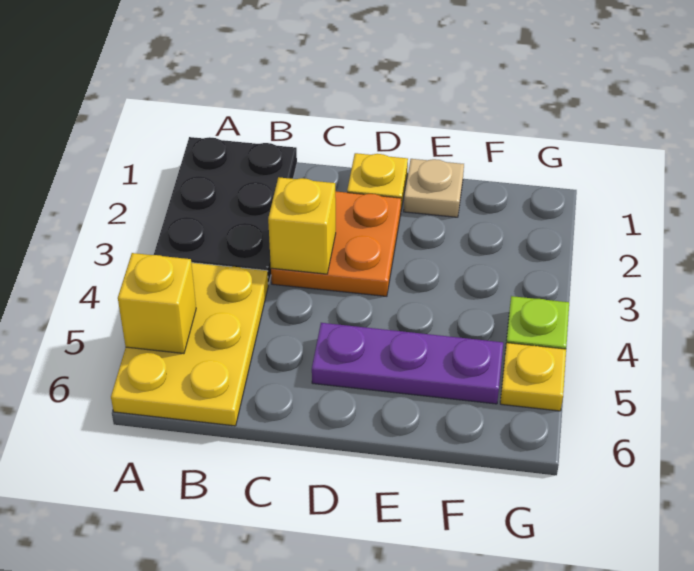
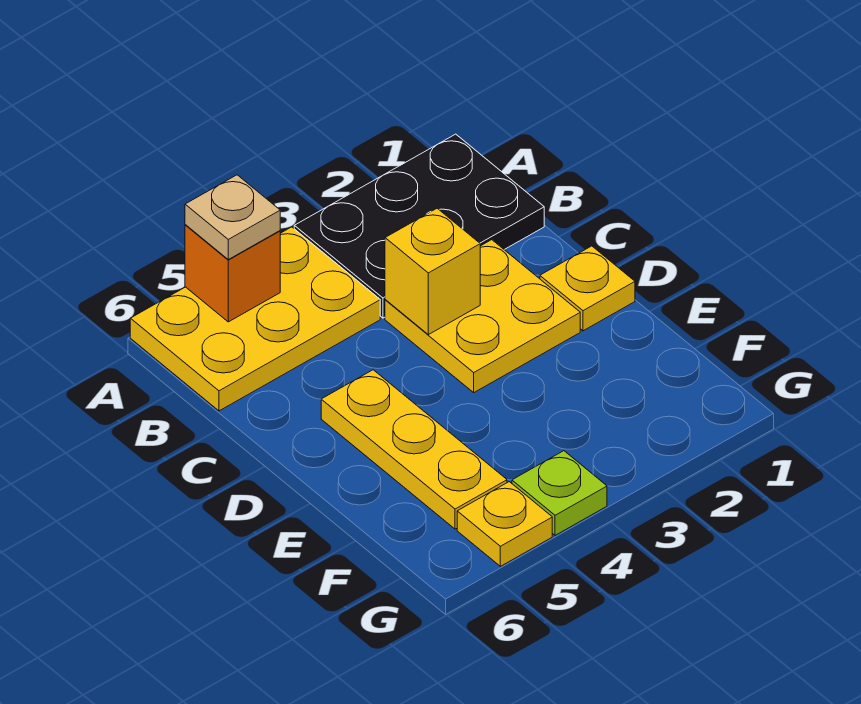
yellow 1x1 brick [118,253,196,354] -> orange 1x1 brick [185,225,280,322]
orange 2x2 plate [271,191,401,296] -> yellow 2x2 plate [385,240,580,392]
purple 1x3 plate [312,323,503,404] -> yellow 1x3 plate [321,370,507,529]
tan 1x1 plate [404,159,464,217] -> tan 1x1 plate moved to [185,175,280,259]

